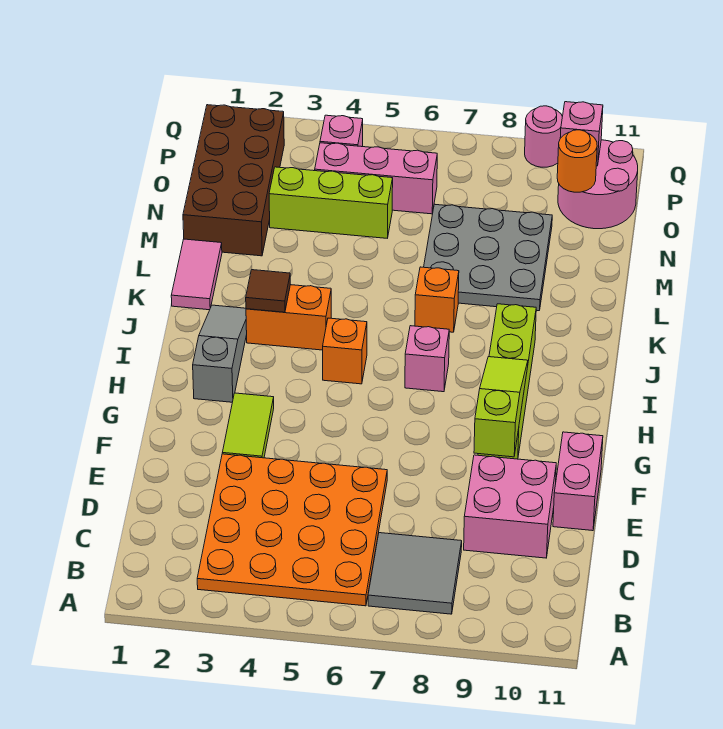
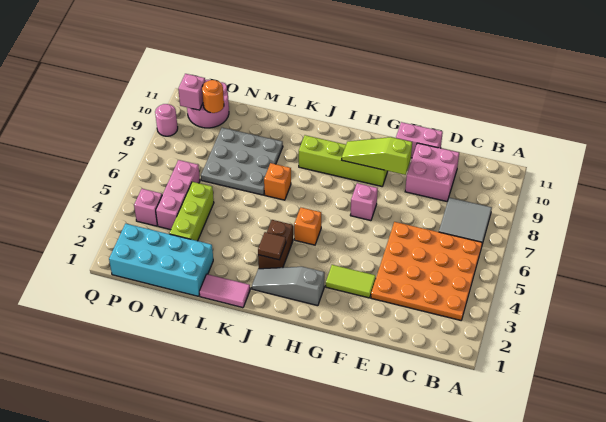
pink 1x1 brick [405,326,449,392] -> pink 1x1 brick moved to [350,183,378,221]
orange 1x2 brick [246,285,331,350] -> brown 1x2 brick [258,220,293,269]
brown 2x4 brick [183,105,284,256] -> cyan 2x4 brick [109,224,213,296]

